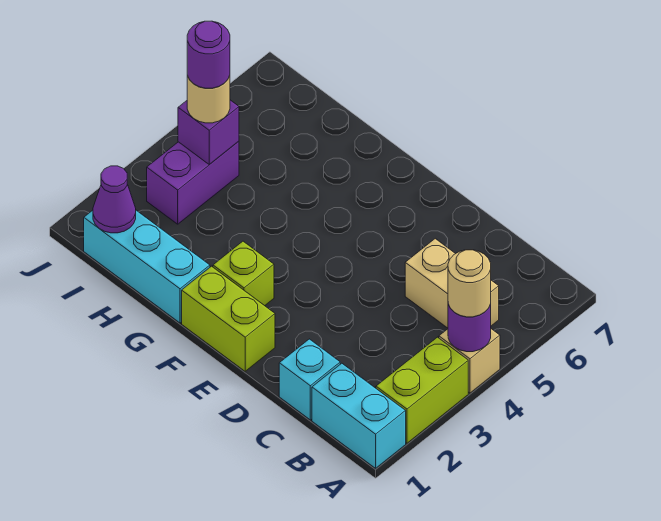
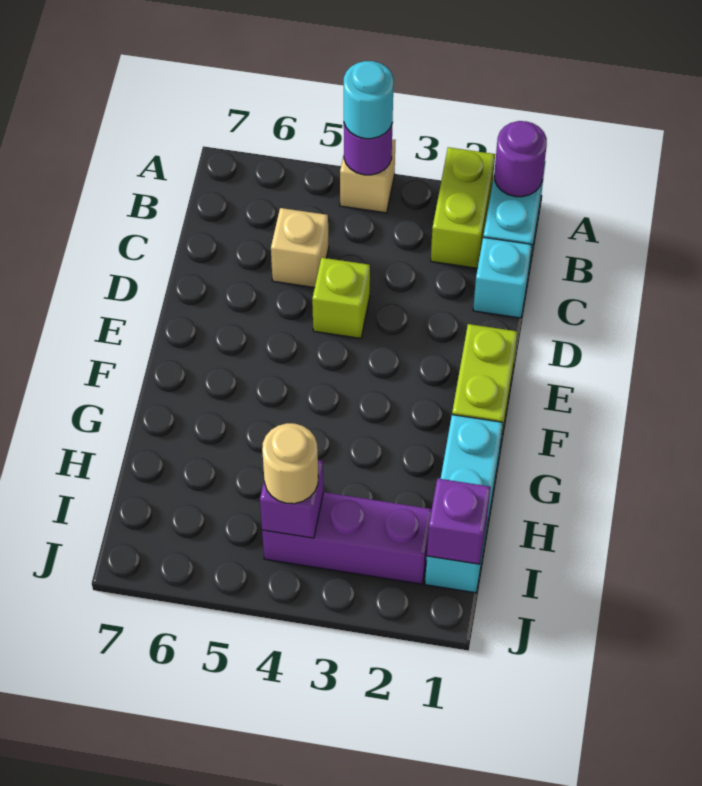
lime 1x2 brick [376,337,468,443] -> lime 1x2 brick turned to [431,147,495,268]
tan 1x1 round brick [448,250,491,317] -> cyan 1x1 round brick [344,61,394,139]
tan 1x2 brick [405,239,499,328] -> tan 1x1 brick [271,208,329,288]
lime 1x1 brick [213,241,274,306] -> lime 1x1 brick moved to [312,258,370,338]
purple 1x1 cone [93,166,136,233] -> purple 1x1 brick [427,478,491,564]
purple 1x2 brick [147,141,239,224] -> purple 1x3 brick [262,492,432,584]
purple 1x1 round brick [187,21,230,88] -> purple 1x1 round brick moved to [494,121,547,197]

